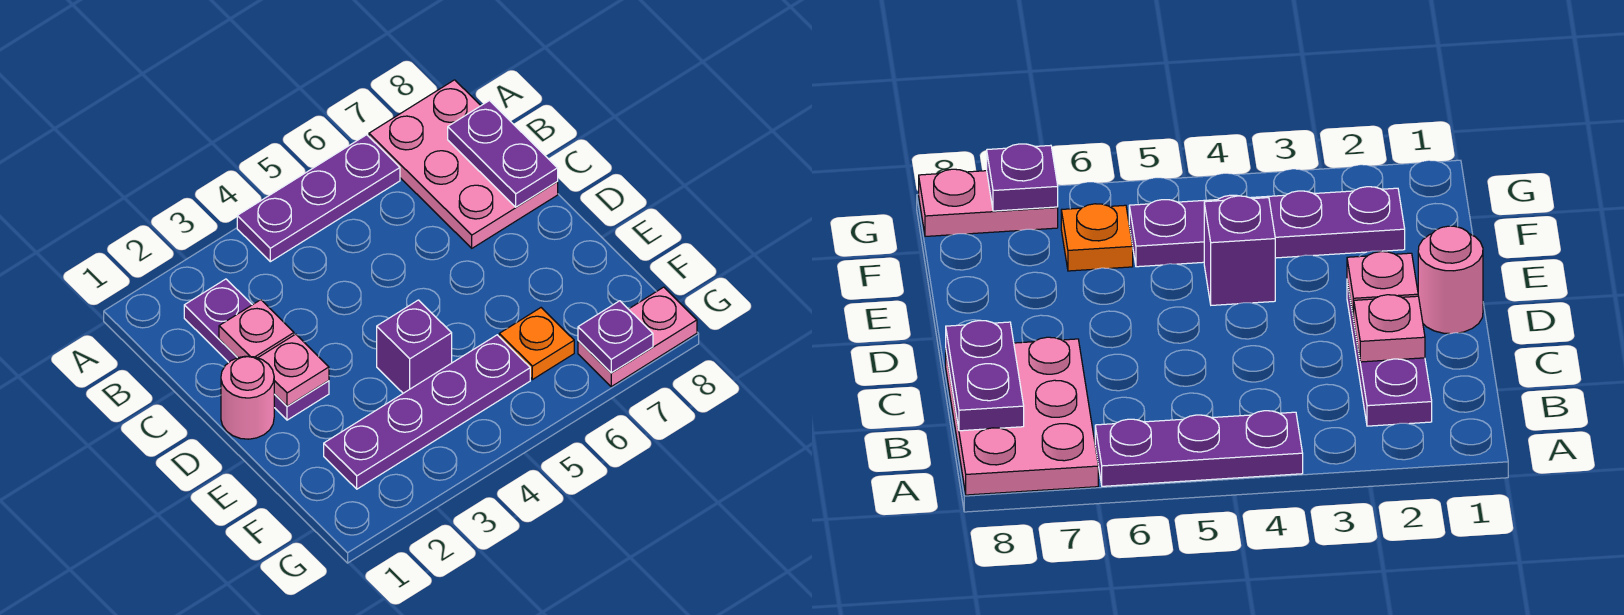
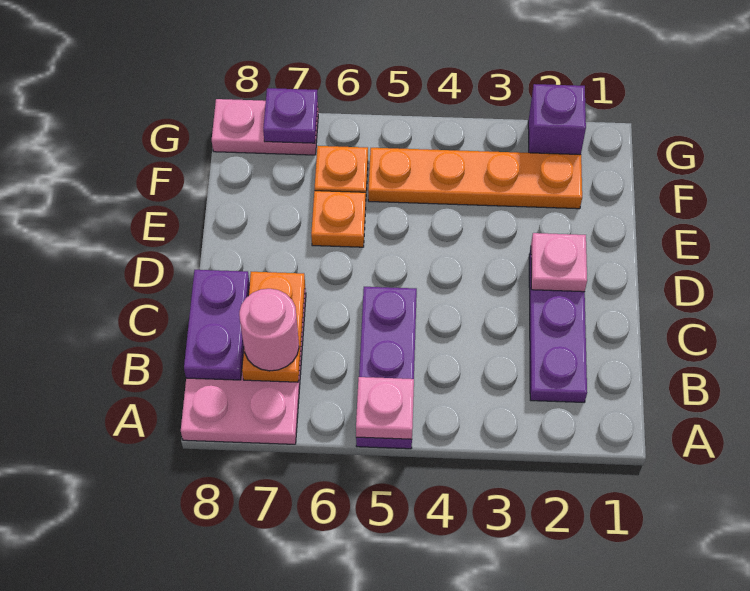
purple 1x3 plate [237,135,400,262] -> purple 1x3 plate turned to [356,287,417,449]
none -> orange 1x2 plate [242,272,305,382]
pink 1x1 plate [219,300,294,358] -> pink 1x1 plate moved to [356,377,414,439]
pink 1x1 round brick [221,356,274,439] -> pink 1x1 round brick moved to [239,289,299,371]
purple 1x1 brick [377,300,452,393] -> purple 1x1 brick moved to [528,84,586,155]
none -> orange 1x1 plate [311,191,366,247]
purple 1x4 plate [324,335,530,489] -> orange 1x4 plate [368,148,582,209]

